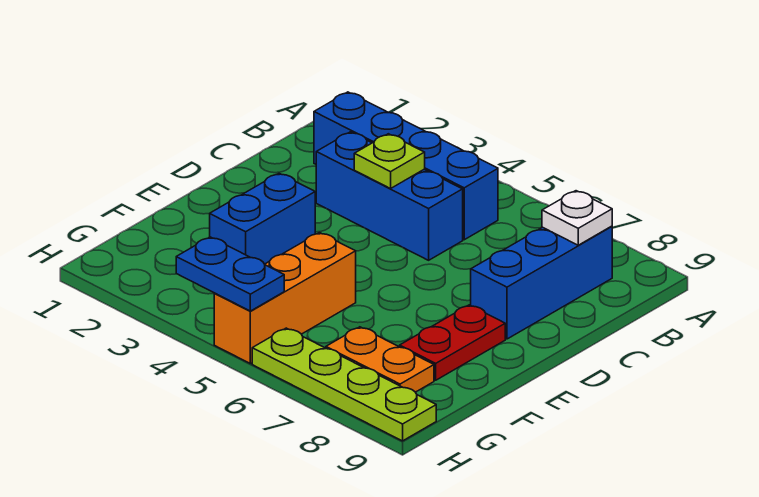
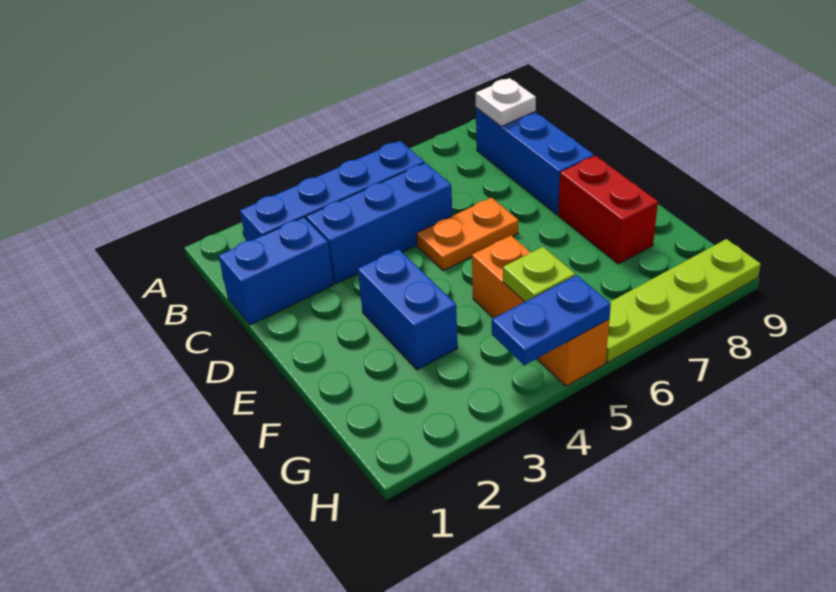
none -> blue 1x2 brick [219,217,334,325]
lime 1x1 plate [354,134,425,189] -> lime 1x1 plate moved to [503,247,575,302]
red 1x2 plate [400,305,505,380] -> red 1x2 brick [558,156,658,264]
orange 1x2 plate [326,327,434,392] -> orange 1x2 plate moved to [417,198,519,271]

